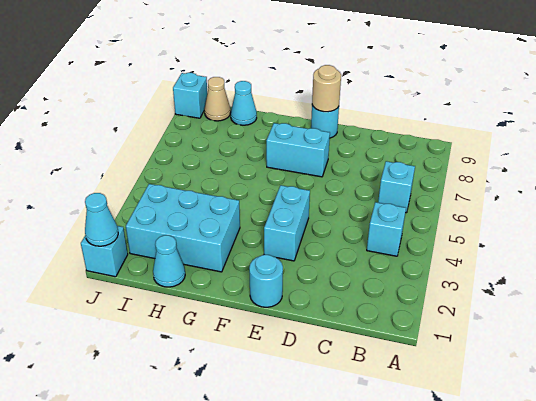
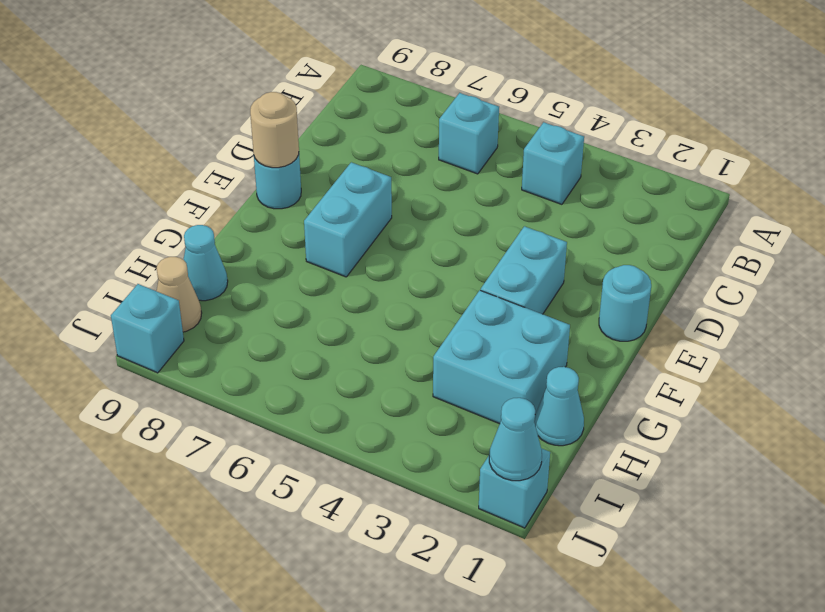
cyan 1x2 brick [264,185,310,261] -> cyan 1x2 brick turned to [481,226,567,314]
cyan 2x3 brick [126,184,240,272] -> cyan 2x2 brick [433,290,570,424]

